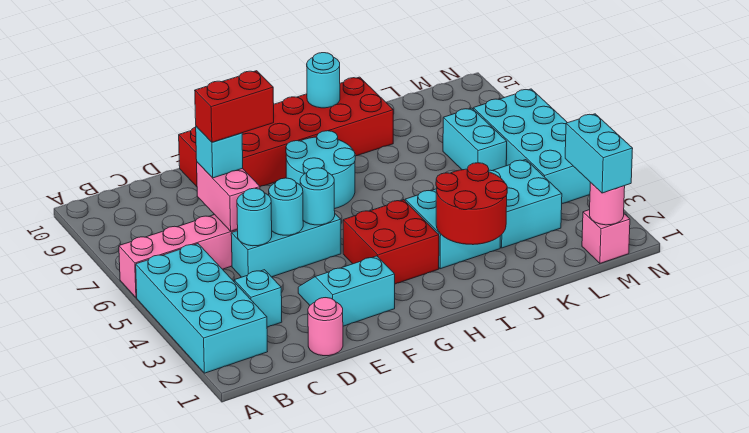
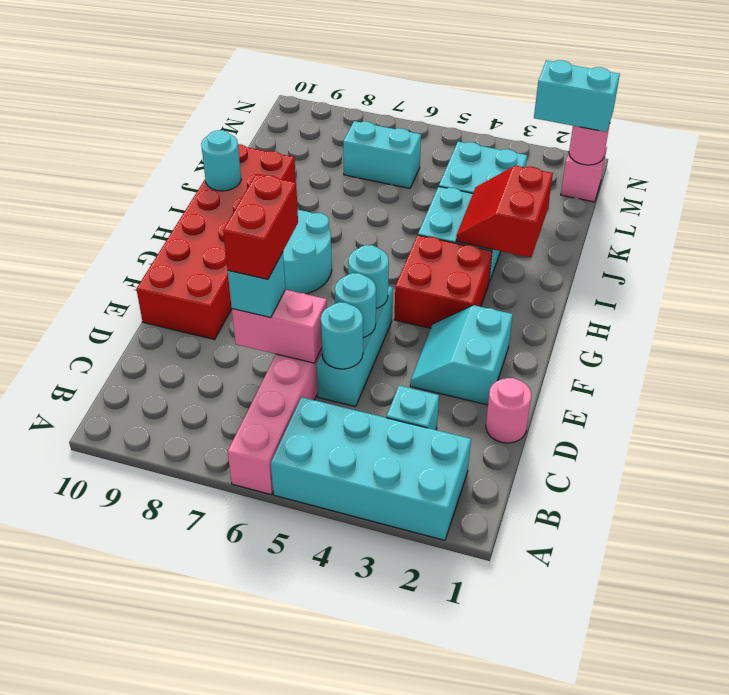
red 2x2 round brick [436,163,507,245] -> red 2x2 slope [456,165,553,257]
cyan 2x4 brick [473,89,590,203] -> none

